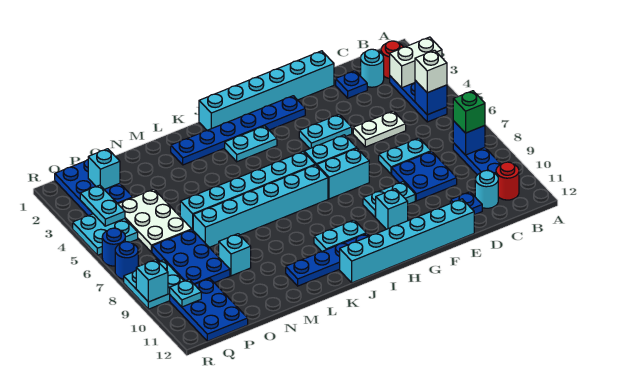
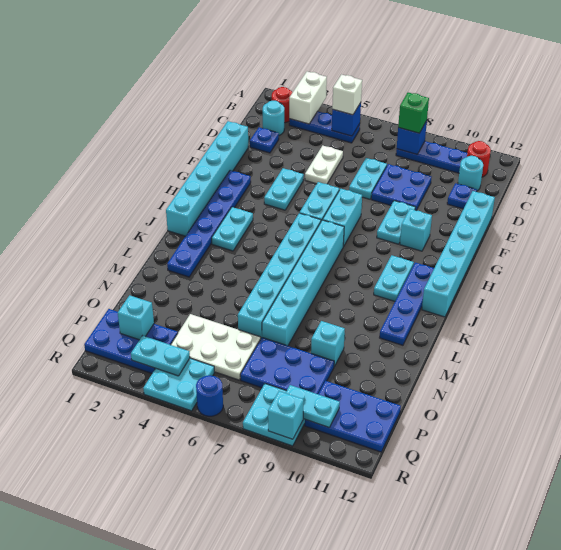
cyan 1x1 plate [170,279,201,307] -> cyan 1x2 plate [286,385,340,428]
blue 1x1 round brick [115,242,138,279] -> none

